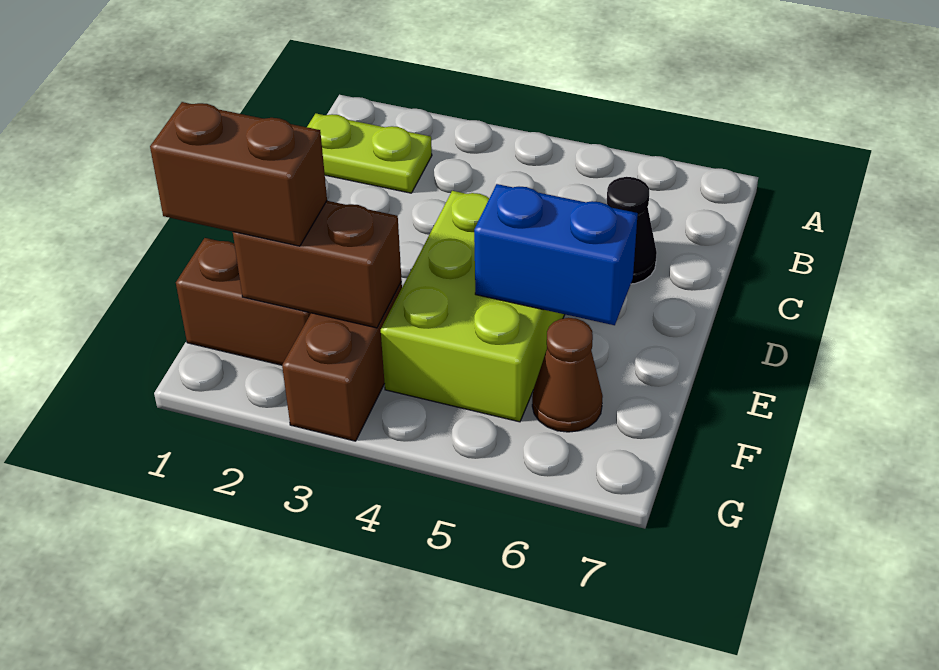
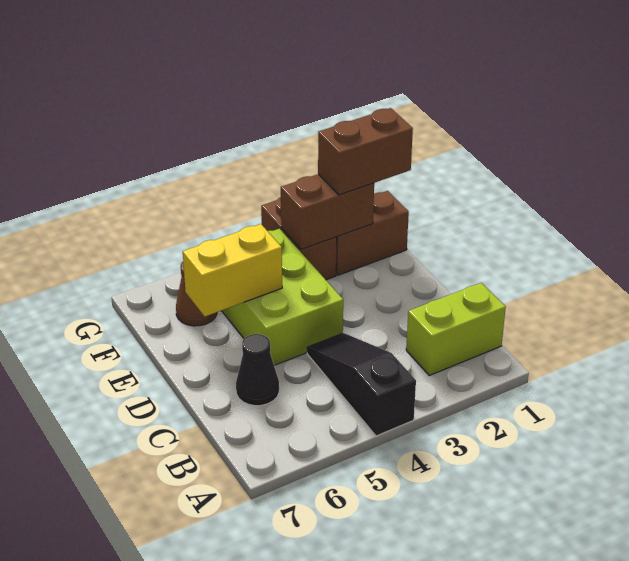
none -> black 1x3 slope [307,333,416,436]
lime 1x2 plate [307,114,432,193] -> lime 1x2 brick [406,283,506,375]
blue 1x2 brick [474,184,638,325] -> yellow 1x2 brick [183,224,282,316]

